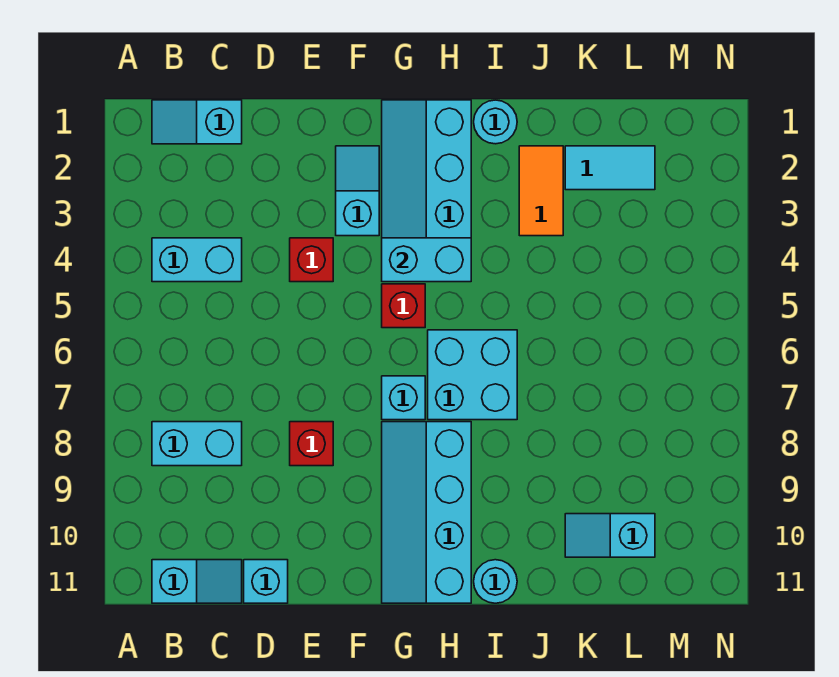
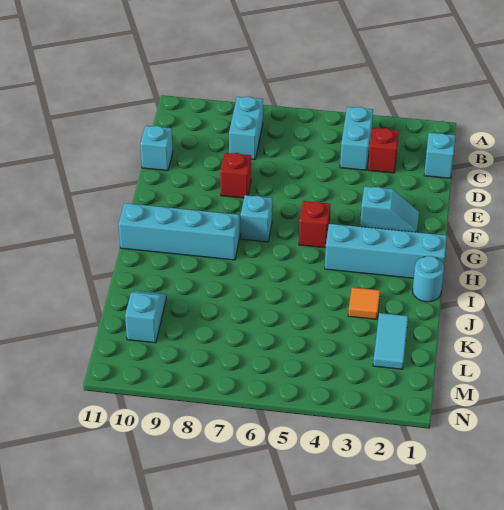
cyan 1x2 slope [152,560,242,603] -> none
red 1x1 brick [290,238,333,282] -> red 1x1 brick moved to [368,128,399,173]
cyan 1x2 brick [382,238,471,282] -> none
cyan 2x2 brick [428,330,517,420] -> none
cyan 1x1 round brick [474,560,517,603] -> none
orange 1x2 tile [519,146,563,236] -> orange 1x1 tile [348,287,380,319]

